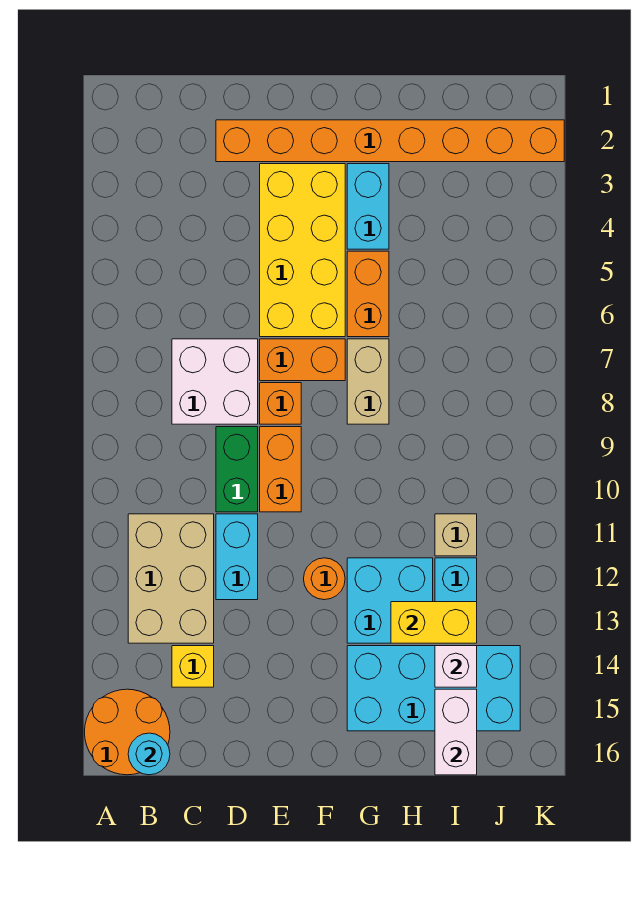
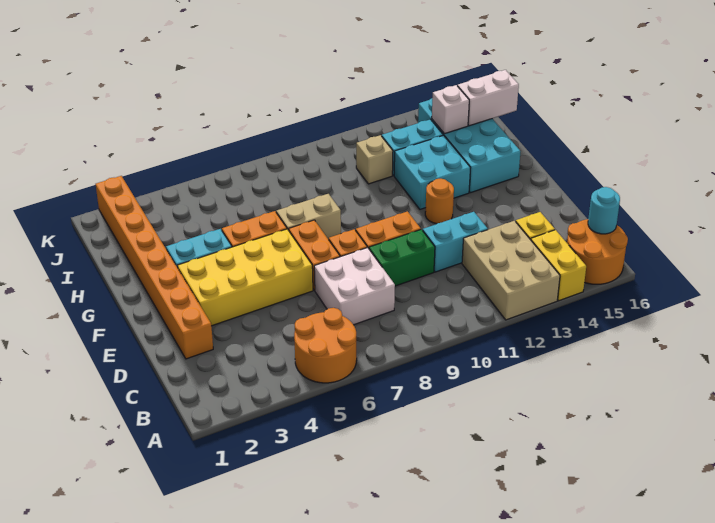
none -> orange 2x2 round brick [294,308,357,383]
tan 2x3 brick [128,514,214,643] -> tan 2x3 brick turned to [462,221,560,320]
yellow 1x2 brick [391,602,477,643] -> yellow 1x2 brick moved to [531,230,586,301]

